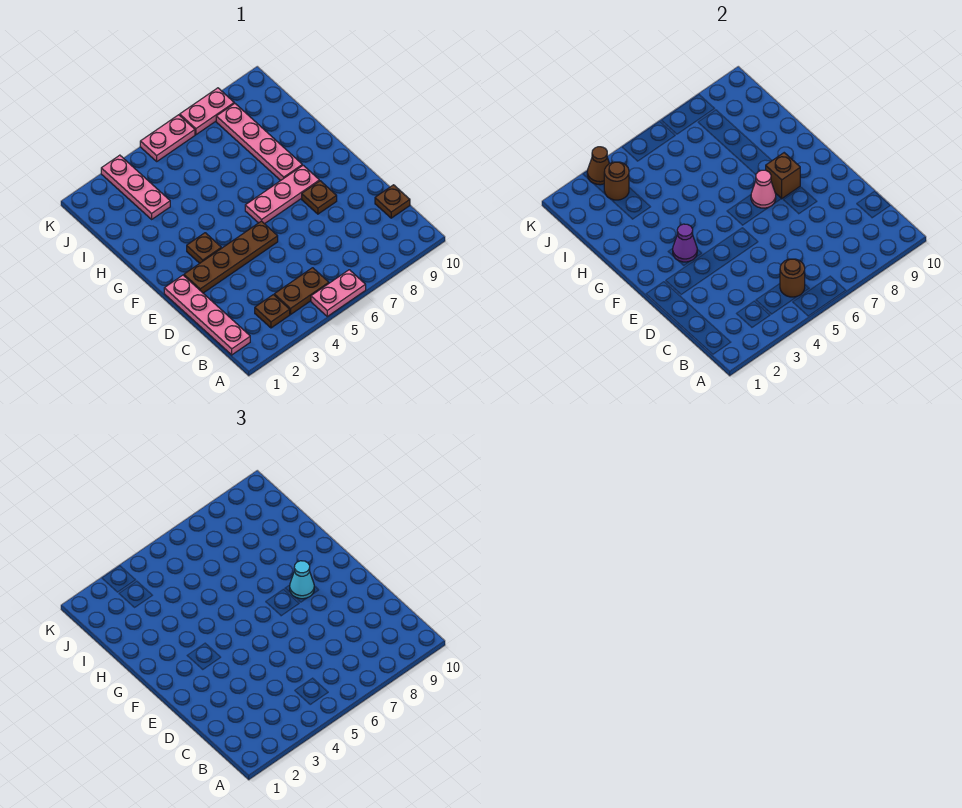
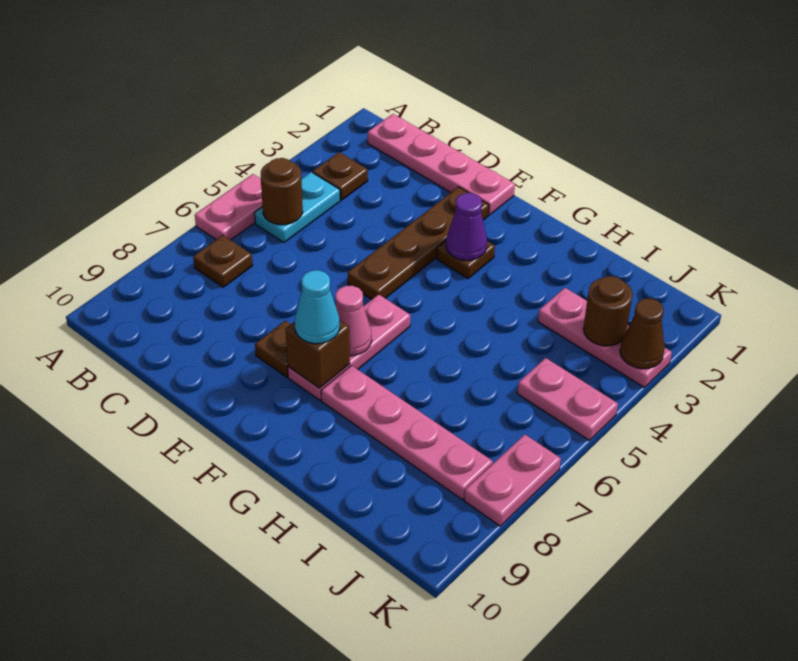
brown 1x2 plate [274,268,329,314] -> cyan 1x2 plate [255,172,340,243]
brown 1x1 plate [375,185,410,218] -> brown 1x1 plate moved to [193,235,253,287]
pink 1x2 plate [140,115,195,161] -> pink 1x2 plate turned to [517,358,618,440]

